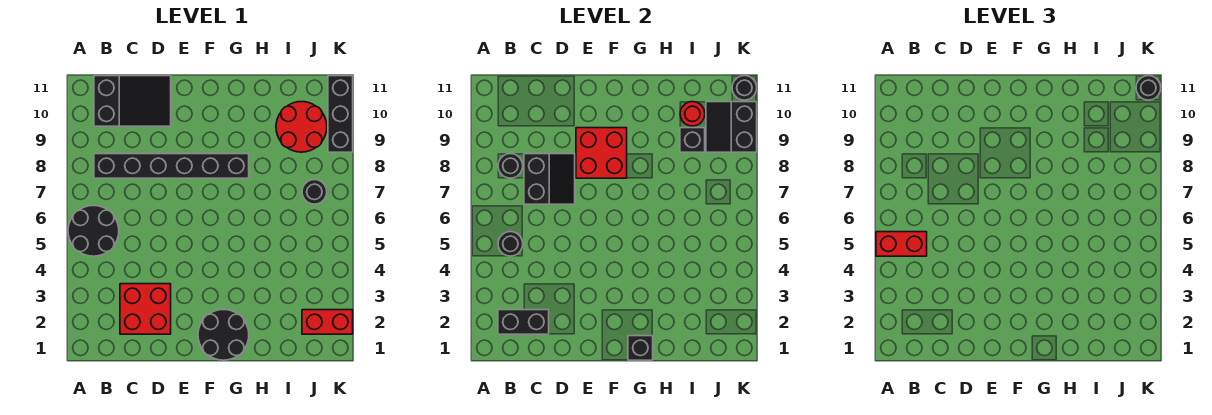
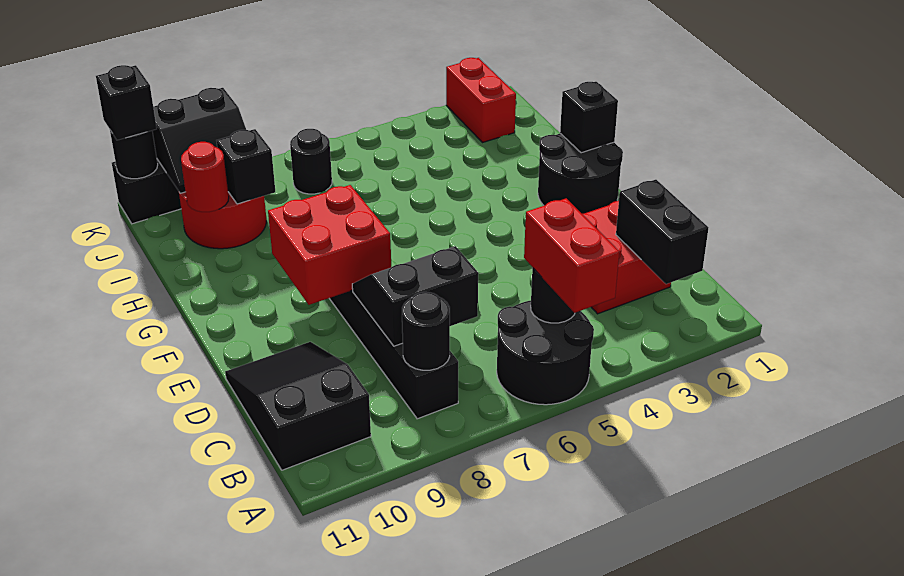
black 1x1 round brick [1136,76,1161,100] -> black 1x1 brick [96,65,157,140]

